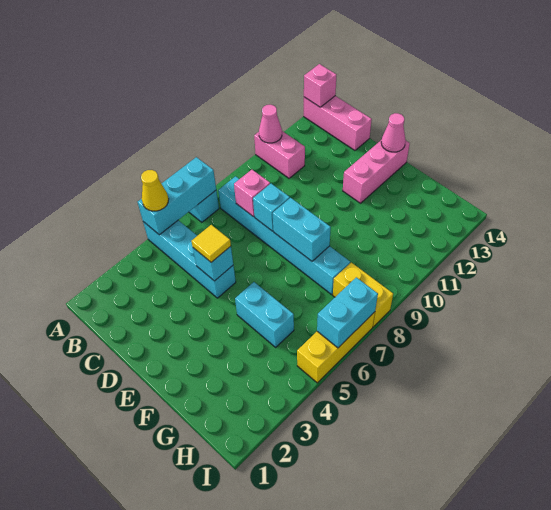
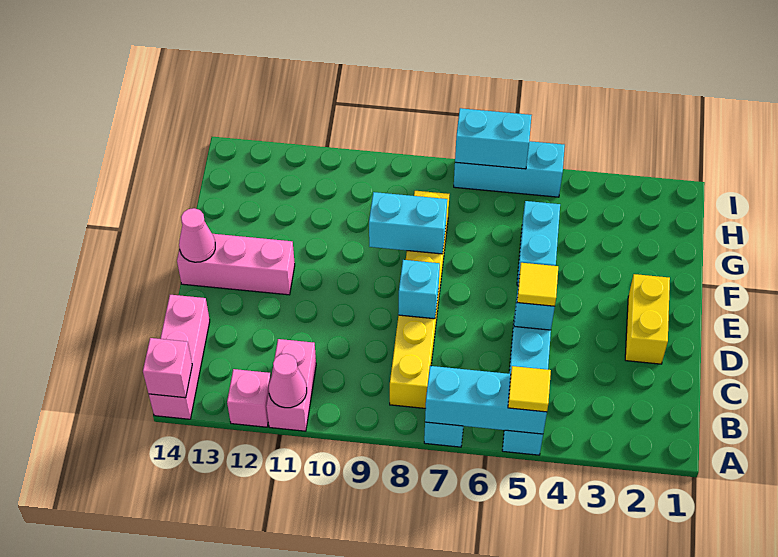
yellow 1x1 cone [141,170,169,211] -> yellow 1x1 tile [508,366,551,412]
cyan 1x6 brick [218,176,350,294] -> yellow 1x6 brick [390,191,449,408]
pink 1x1 brick [234,170,270,217] -> pink 1x1 brick moved to [227,369,271,427]
cyan 1x2 brick [273,198,331,261] -> cyan 1x2 brick turned to [369,192,447,254]
yellow 1x2 brick [333,262,393,327] -> yellow 1x2 brick moved to [625,274,670,364]
yellow 1x3 brick [297,312,375,383] -> cyan 1x3 brick [454,141,565,197]

